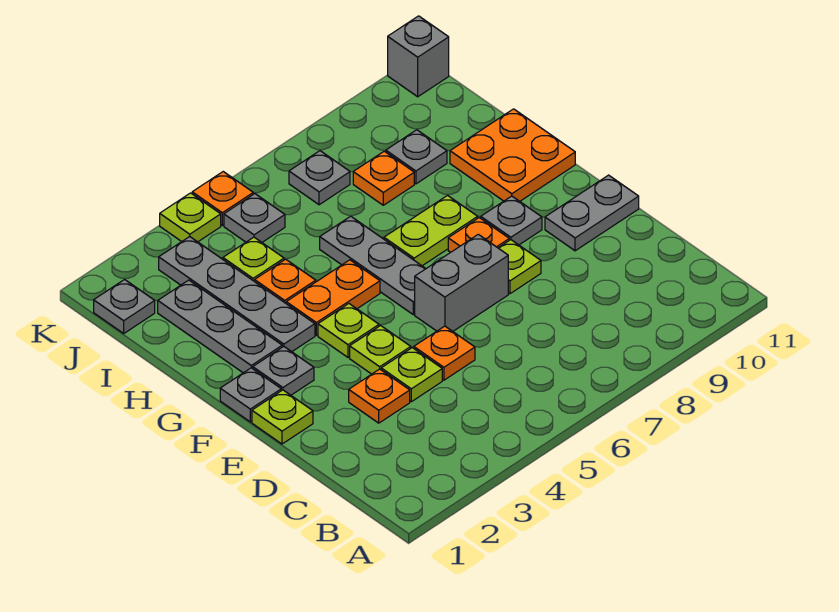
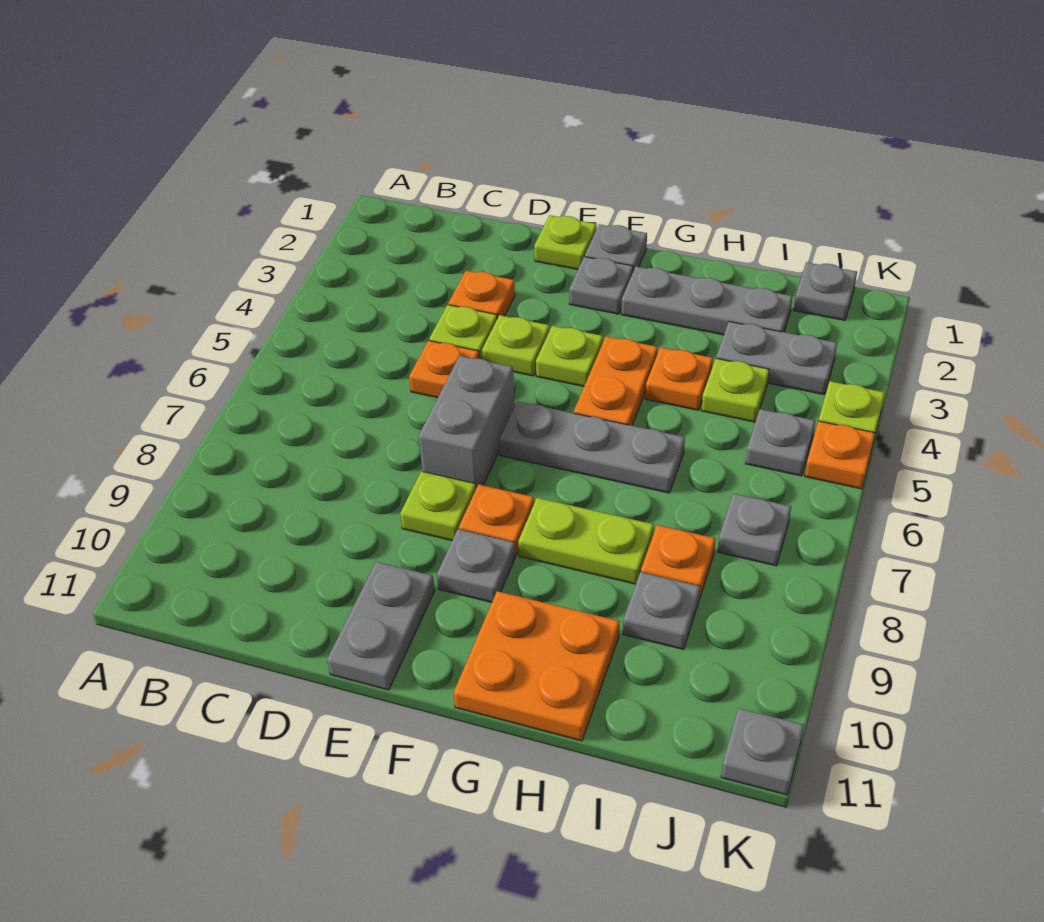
grey 1x4 plate [159,237,315,352] -> grey 1x2 plate [716,322,837,394]
lime 1x2 plate [384,196,478,266] -> lime 1x2 plate turned to [518,498,654,584]
grey 1x1 brick [388,16,449,97] -> grey 1x1 plate [721,708,804,795]

